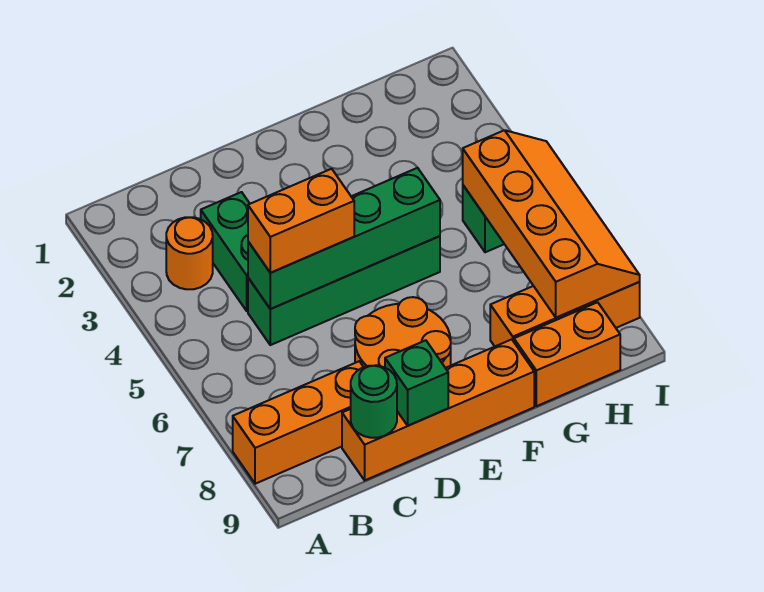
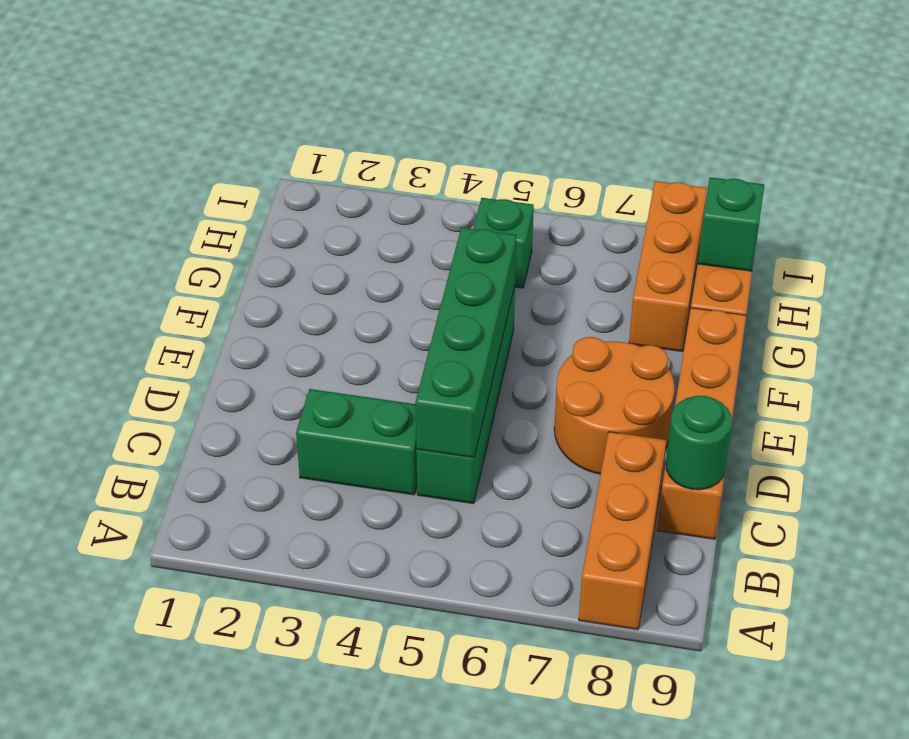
orange 1x1 round brick [166,217,213,289] -> none
orange 1x2 brick [248,169,354,273] -> none
green 1x1 brick [385,340,448,426] -> green 1x1 brick moved to [698,177,764,271]
orange 2x4 slope [463,130,640,318] -> none

